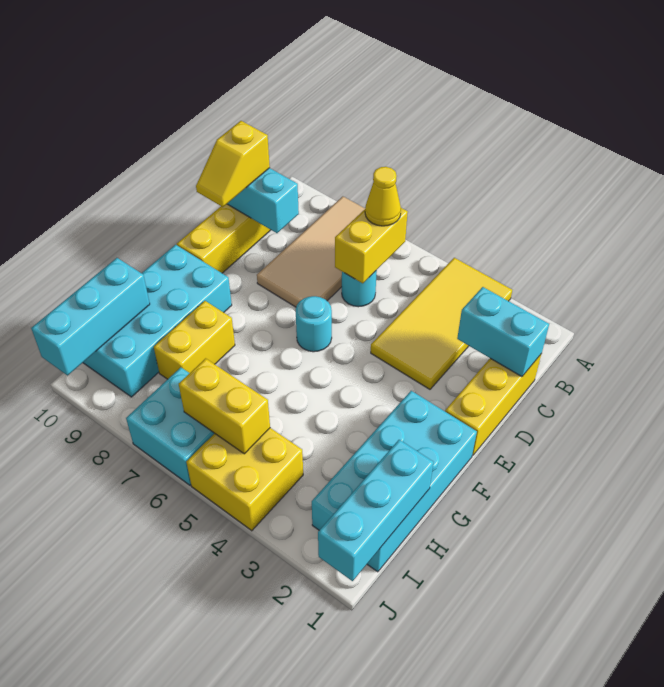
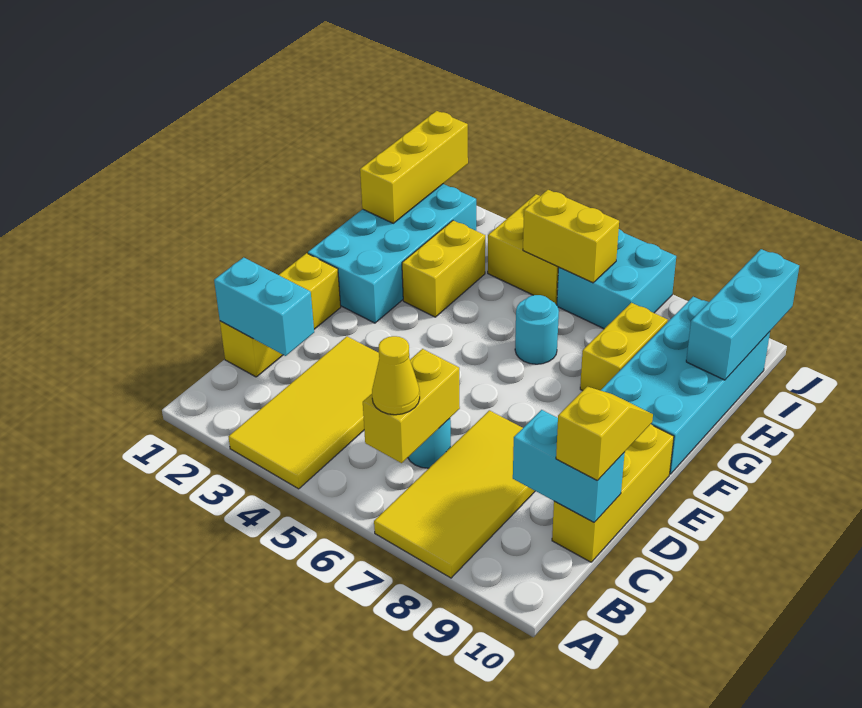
tan 2x4 tile [257,196,365,307] -> yellow 2x4 tile [374,410,535,578]
cyan 1x1 round brick [296,296,332,352] -> cyan 1x1 round brick moved to [515,295,559,364]
none -> yellow 1x2 brick [402,221,485,317]
cyan 1x3 brick [318,440,433,581] -> yellow 1x3 brick [360,111,468,223]

